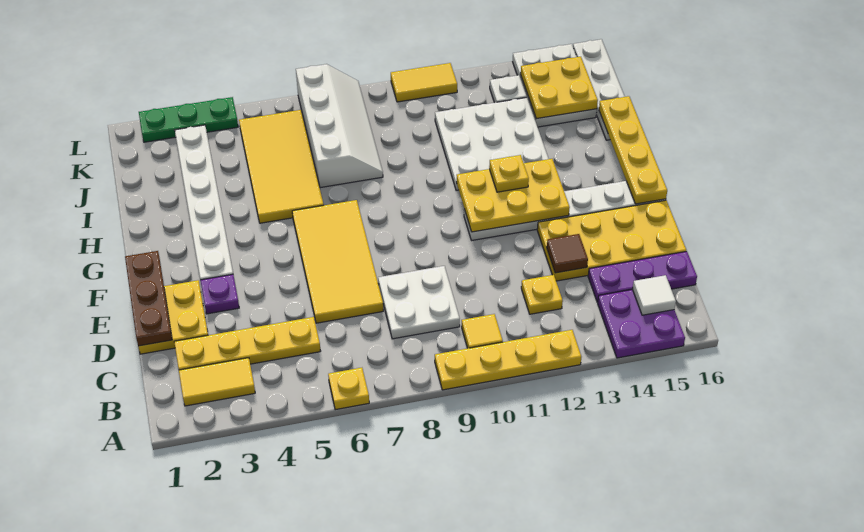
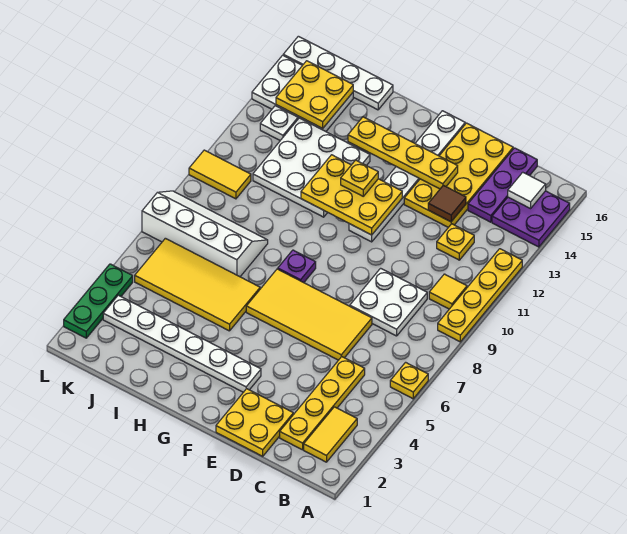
brown 1x3 plate [125,251,172,346] -> none
purple 1x1 plate [201,274,239,314] -> purple 1x1 plate moved to [278,250,316,283]
yellow 2x3 plate [457,159,570,232] -> yellow 2x3 plate turned to [301,155,402,235]
yellow 1x4 plate [599,96,667,204] -> yellow 1x4 plate moved to [348,117,458,189]
yellow 1x2 tile [391,63,457,102] -> yellow 1x2 tile turned to [189,150,251,199]

